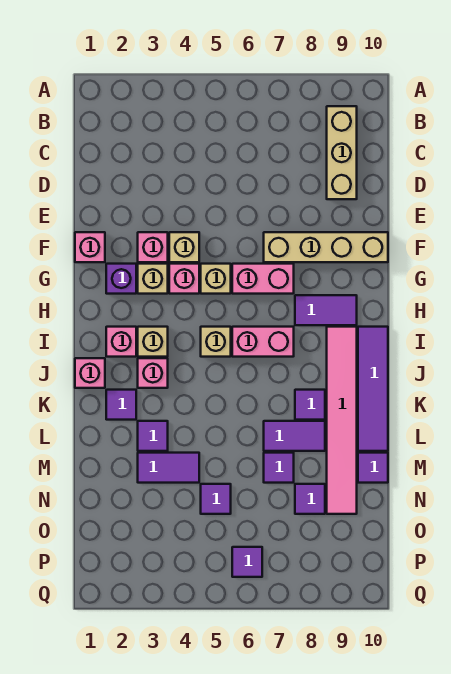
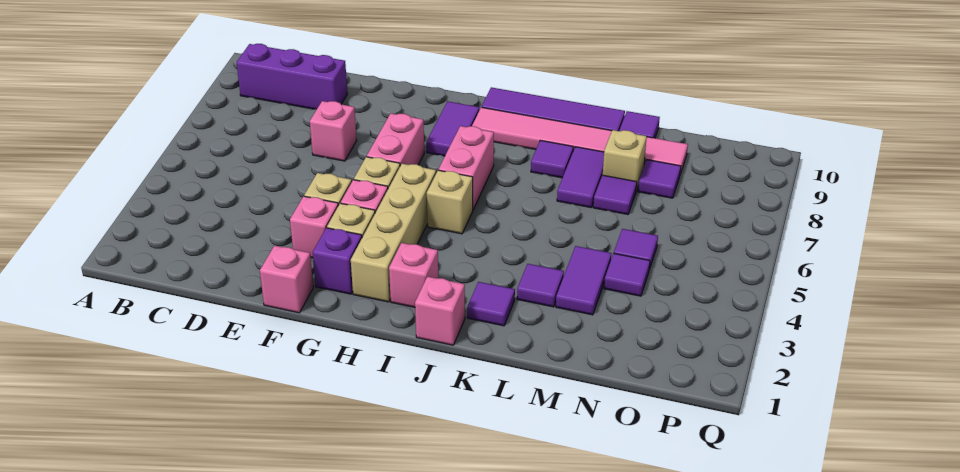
tan 1x3 brick [327,106,357,199] -> purple 1x3 brick [237,44,347,109]
tan 1x4 brick [264,232,388,262] -> tan 1x4 brick moved to [351,164,436,302]
tan 1x1 brick [138,327,168,357] -> tan 1x1 brick moved to [603,130,647,191]
pink 1x1 brick [138,358,168,388] -> pink 1x1 brick moved to [310,101,357,161]
purple 1x1 tile [232,547,262,577] -> purple 1x1 tile moved to [604,253,650,296]

